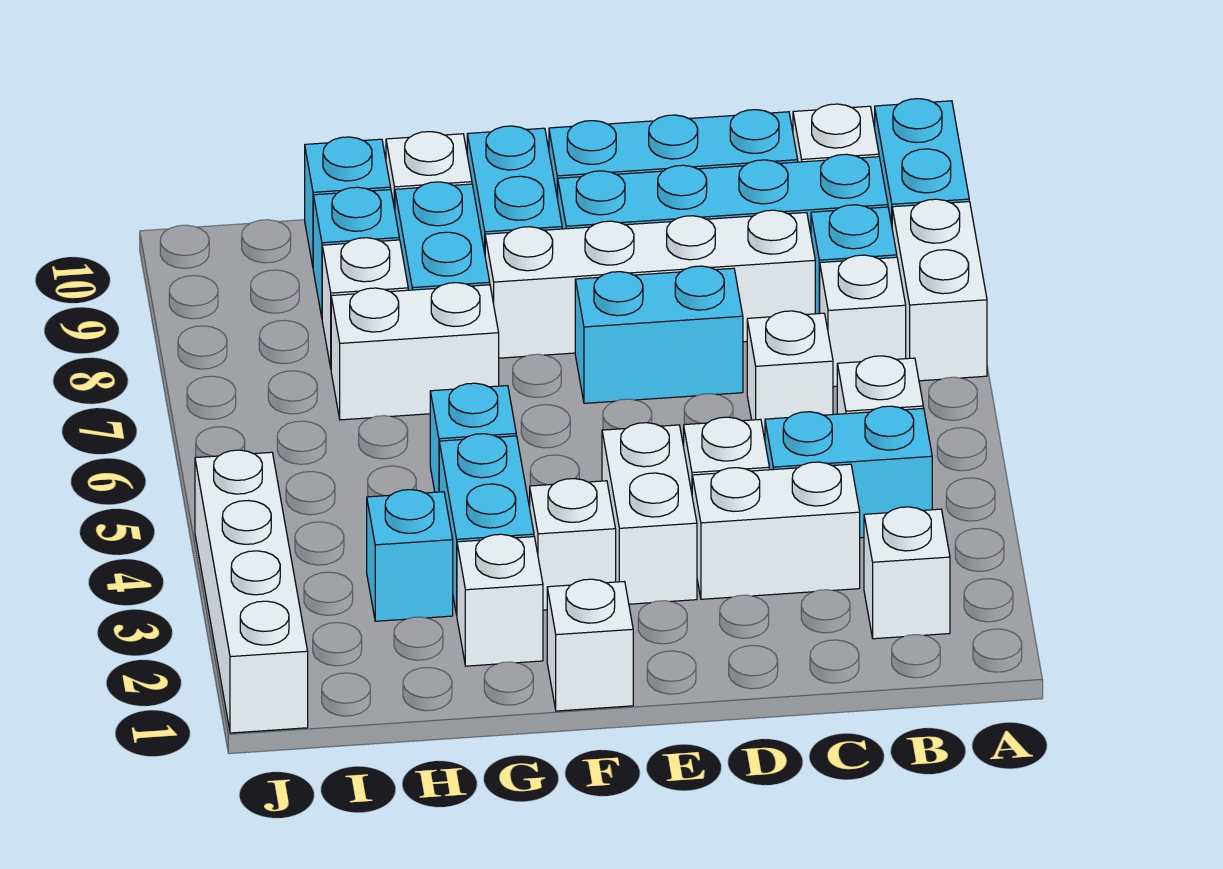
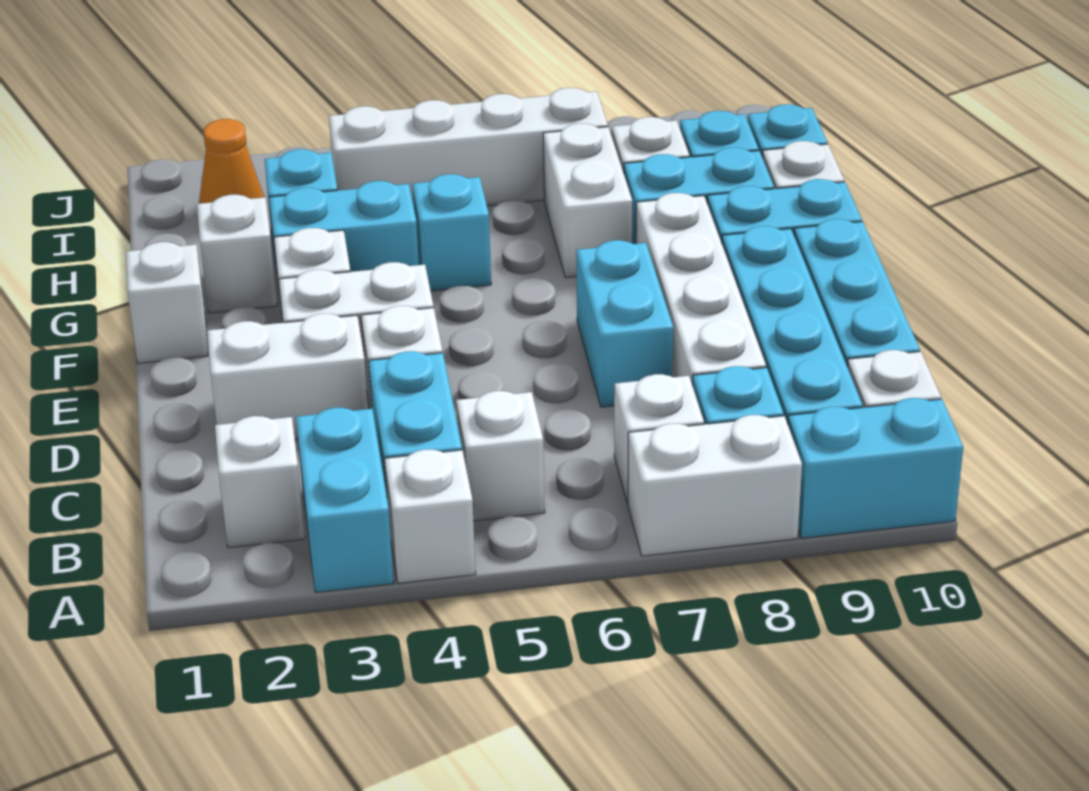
none -> cyan 1x2 brick [296,408,394,593]
white 1x2 brick [692,462,860,599] -> white 1x2 brick turned to [207,314,368,439]
white 1x1 brick [747,311,833,439] -> white 1x1 brick moved to [385,450,476,583]
none -> orange 1x1 cone [199,119,264,204]
white 1x4 brick [195,450,308,733] -> white 1x4 brick moved to [329,88,608,206]

